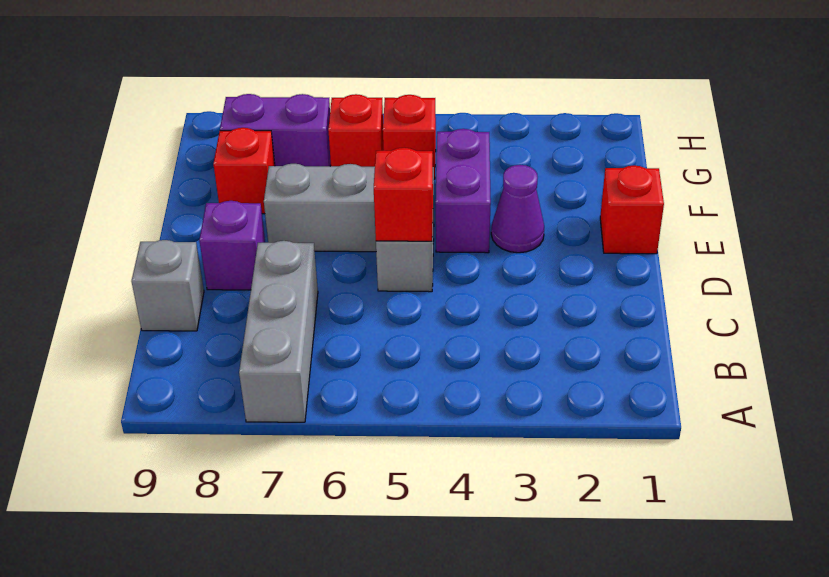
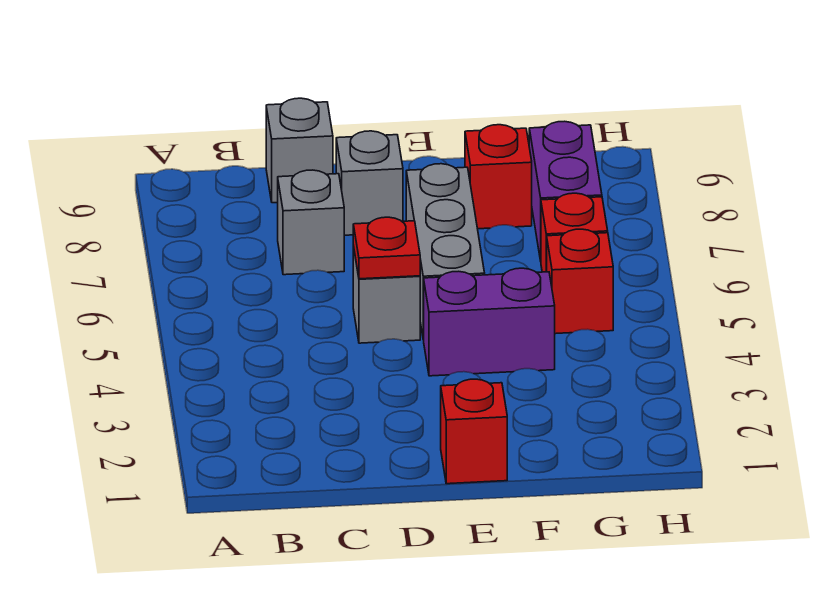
grey 1x3 brick [239,241,318,422] -> grey 1x1 brick [278,170,344,275]
red 1x1 brick [374,148,433,241] -> red 1x1 plate [353,217,420,279]
purple 1x1 brick [199,201,265,290] -> grey 1x1 brick [336,131,403,235]
purple 1x1 cone [491,165,544,253] -> none

